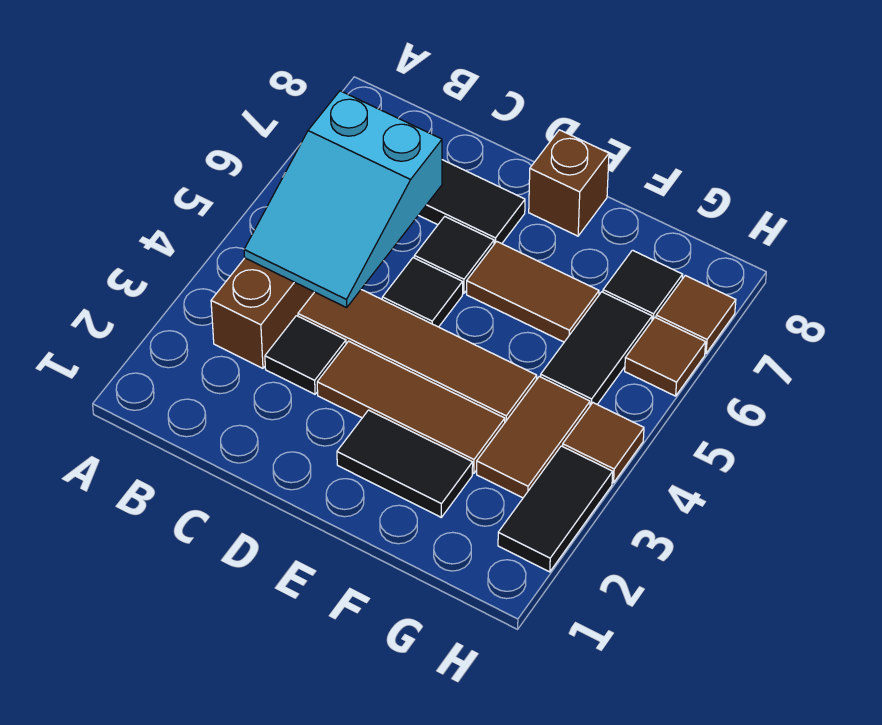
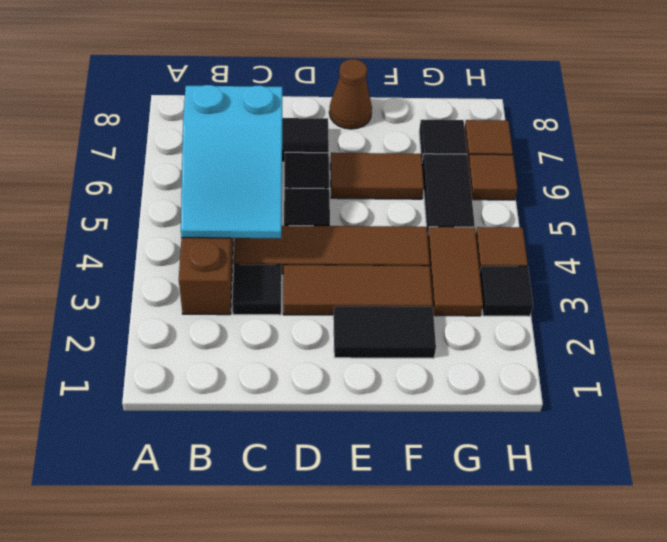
brown 1x1 brick [529,130,609,236] -> brown 1x1 cone [329,59,372,129]
black 1x2 tile [498,446,613,572] -> black 1x1 tile [480,266,533,316]

